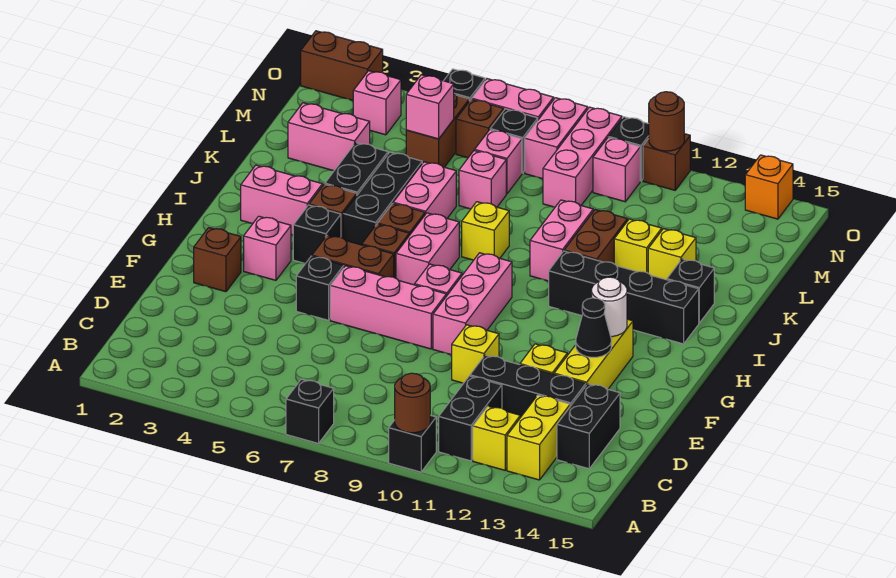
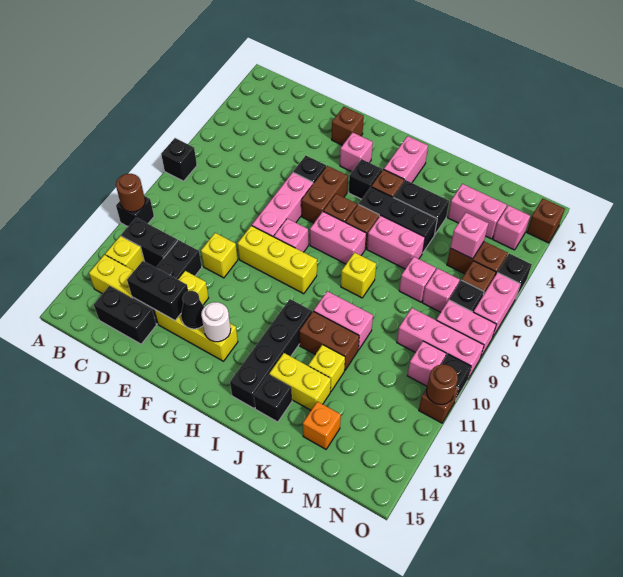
none -> black 1x2 brick [127,261,188,320]
pink 1x3 brick [433,253,512,355] -> yellow 1x3 brick [237,226,317,294]
yellow 1x1 brick [648,229,696,280] -> yellow 1x2 brick [269,353,331,410]
pink 1x2 brick [288,103,370,171] -> pink 1x2 brick turned to [448,184,507,239]
brown 1x2 brick [301,31,383,100] -> brown 1x1 brick [527,199,565,243]
orange 1x1 brick [745,155,793,219] -> orange 1x1 brick moved to [303,401,341,449]

